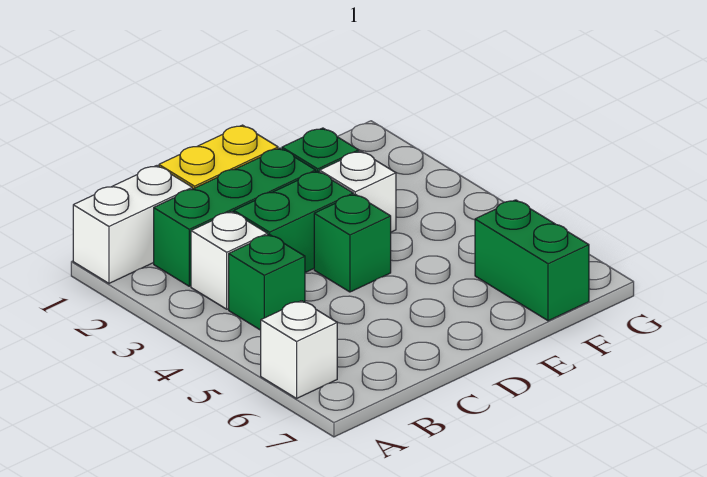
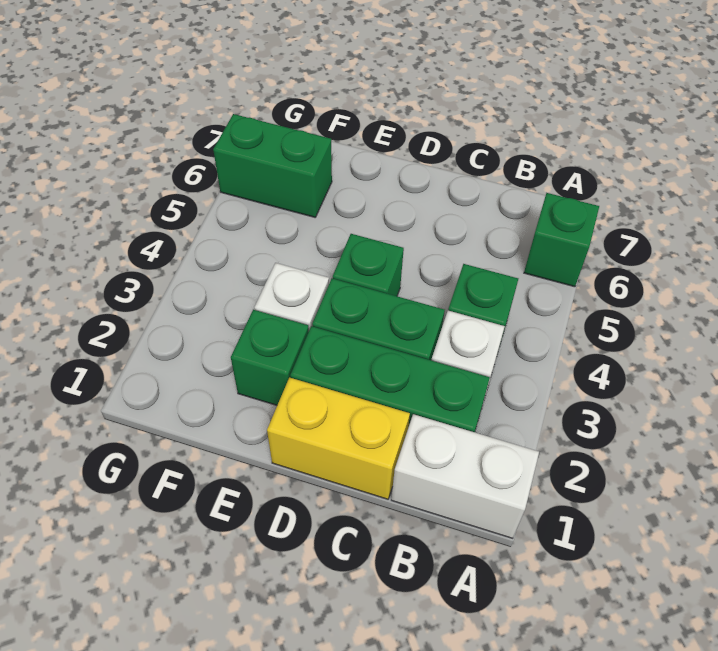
white 1x1 brick [261,301,337,398] -> green 1x1 brick [524,193,599,287]
green 1x2 brick [475,200,589,321] -> green 1x2 brick turned to [213,114,332,217]

